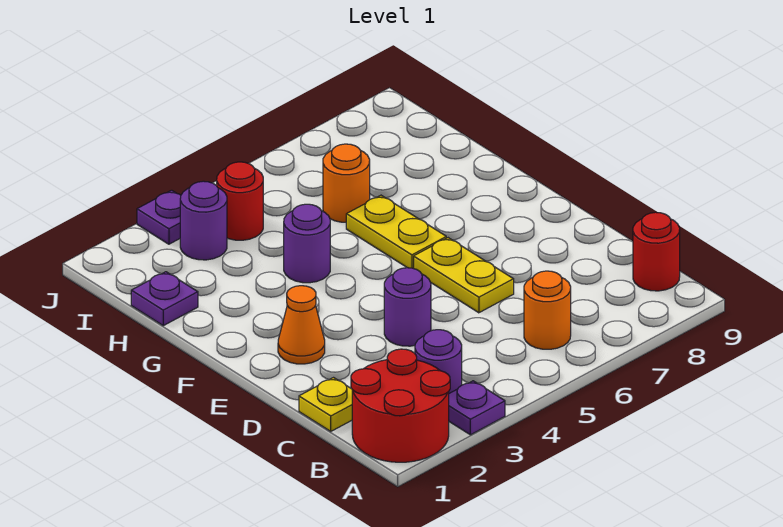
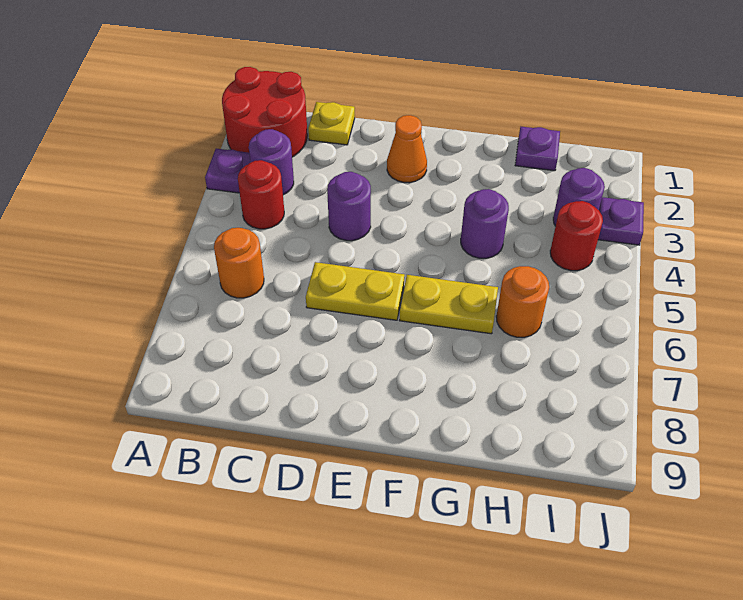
red 1x1 round brick [633,212,680,291] -> red 1x1 round brick moved to [238,160,284,229]

